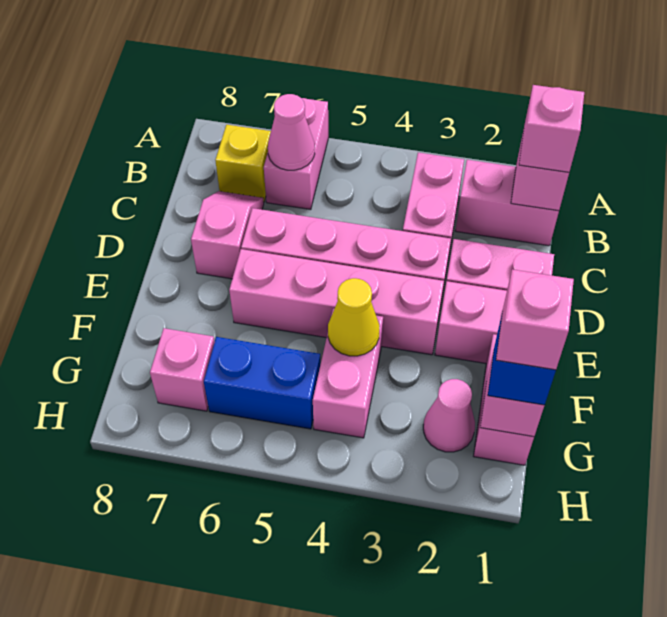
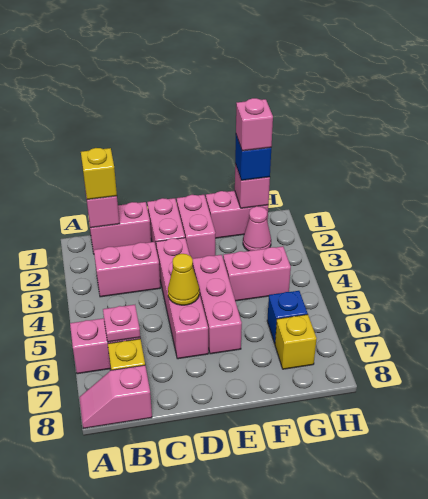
pink 1x2 brick [456,160,559,246] -> pink 1x2 brick turned to [88,202,151,254]
pink 1x1 brick [519,85,584,172] -> yellow 1x1 brick [81,148,117,200]
pink 1x1 cone [268,94,315,170] -> pink 1x1 plate [103,305,140,342]
pink 1x2 slope [191,191,264,279] -> pink 1x2 slope moved to [79,365,152,429]
pink 1x4 brick [229,249,444,355] -> pink 1x3 brick [193,255,242,354]
yellow 1x1 cone [328,278,380,356] -> yellow 1x1 cone moved to [168,254,199,305]
blue 1x2 brick [204,337,320,429] -> blue 1x1 brick [267,291,308,344]
pink 1x1 brick [150,328,215,411] -> yellow 1x1 brick [275,314,317,369]

